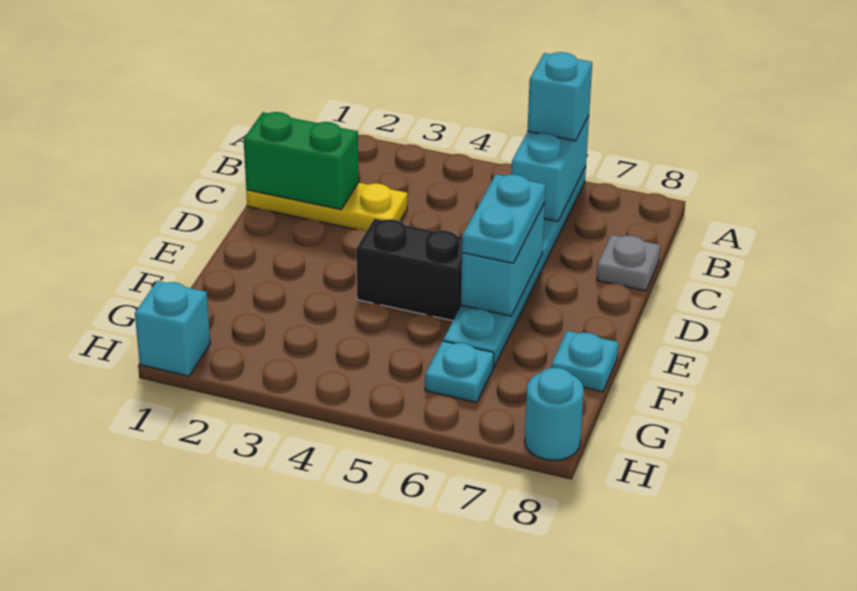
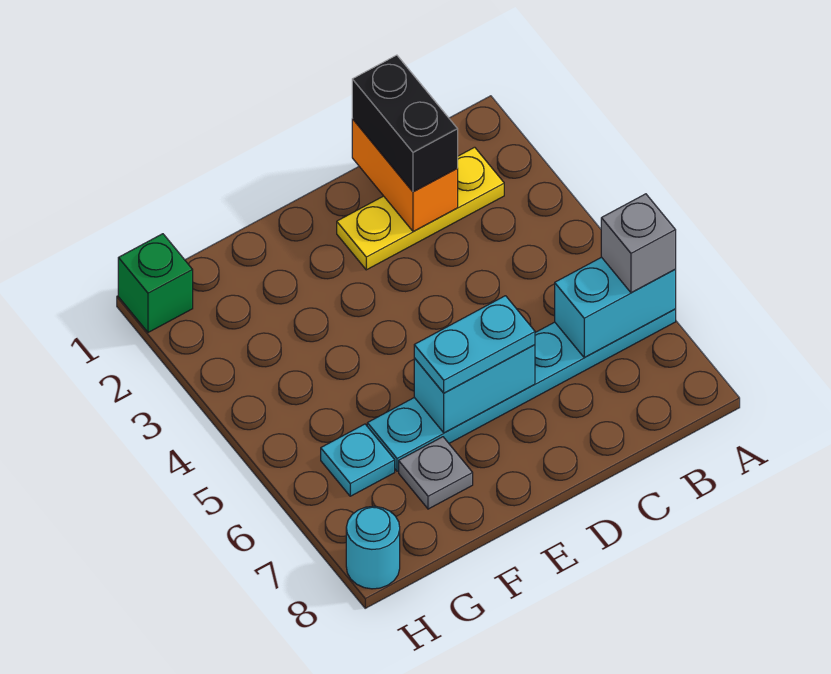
cyan 1x1 brick [527,52,592,141] -> grey 1x1 brick [601,194,676,293]
yellow 1x3 plate [246,182,408,231] -> yellow 1x3 plate turned to [337,147,504,270]
green 1x2 brick [244,112,359,210] -> orange 1x2 brick [352,119,458,231]
grey 1x1 plate [596,235,660,291] -> grey 1x1 plate moved to [399,437,473,509]
black 1x2 brick [356,219,462,321] -> black 1x2 brick moved to [352,55,458,192]
cyan 1x1 plate [552,331,619,392] -> none
cyan 1x1 brick [135,281,210,376] -> green 1x1 brick [118,234,193,332]

